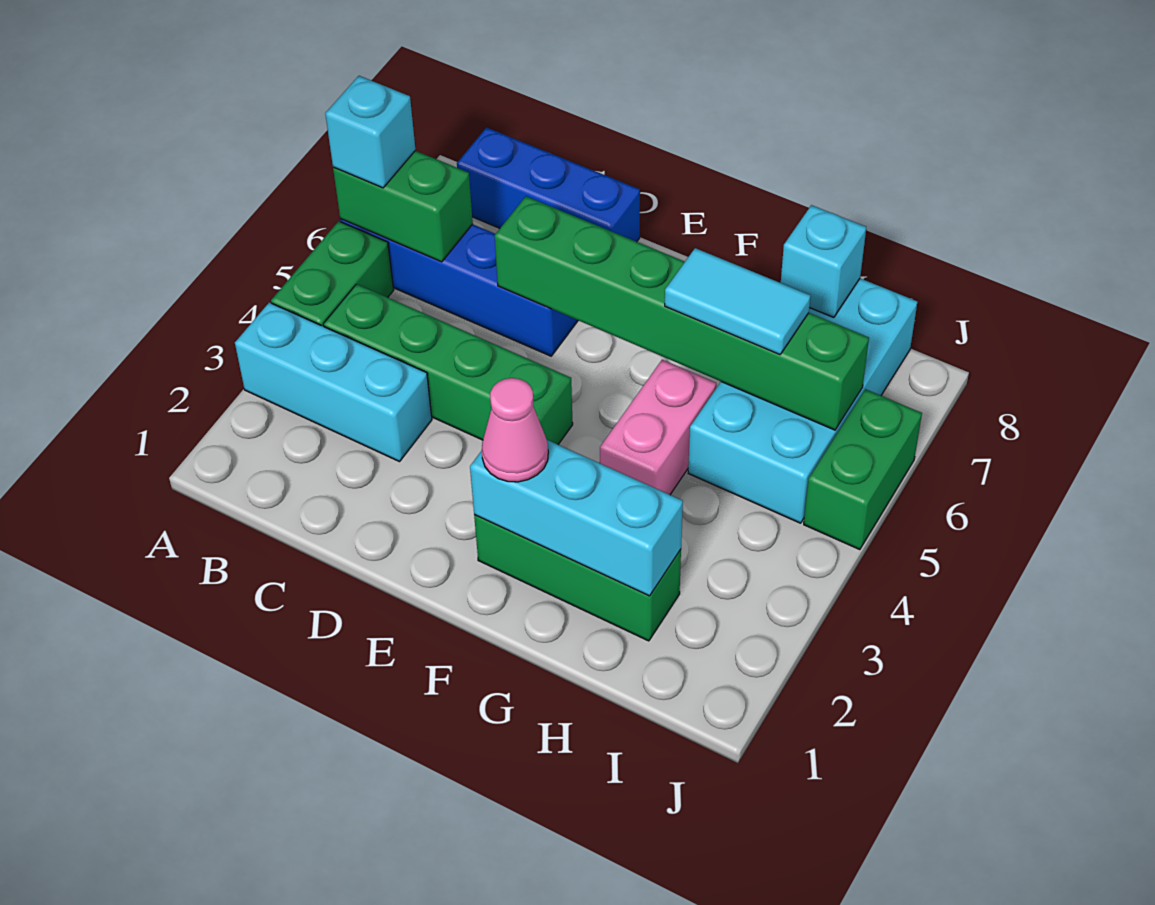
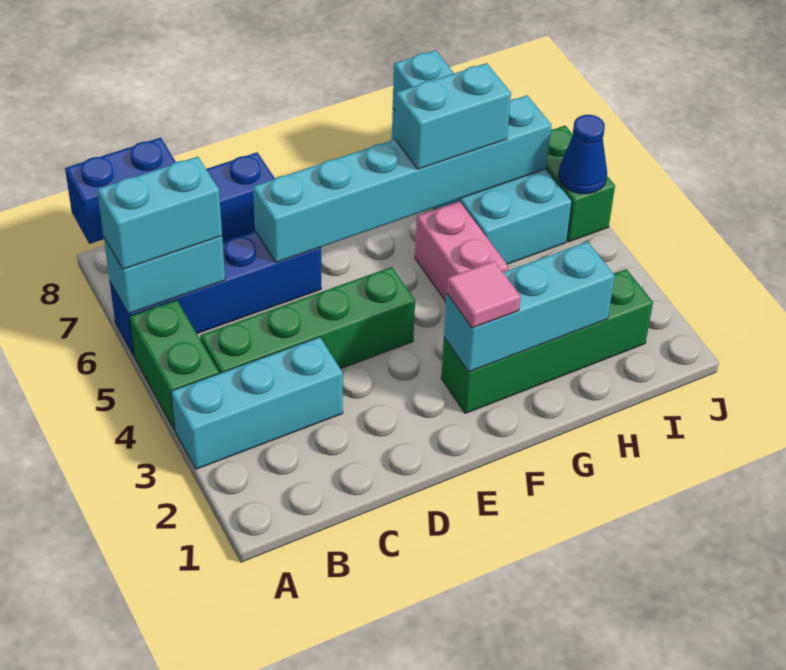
green 1x2 brick [333,151,473,262] -> cyan 1x2 brick [104,236,225,314]
cyan 1x1 brick [325,76,415,188] -> cyan 1x2 brick [97,157,222,269]
none -> blue 1x2 brick [65,138,176,244]
green 1x6 brick [495,196,869,430] -> cyan 1x6 brick [253,95,551,263]
green 1x3 brick [474,515,681,641] -> green 1x4 brick [441,269,653,414]
pink 1x1 cone [482,378,548,482] -> pink 1x1 tile [447,261,520,328]
cyan 1x2 tile [665,248,810,355] -> cyan 1x2 brick [395,63,511,169]
none -> blue 1x1 cone [559,115,607,194]

